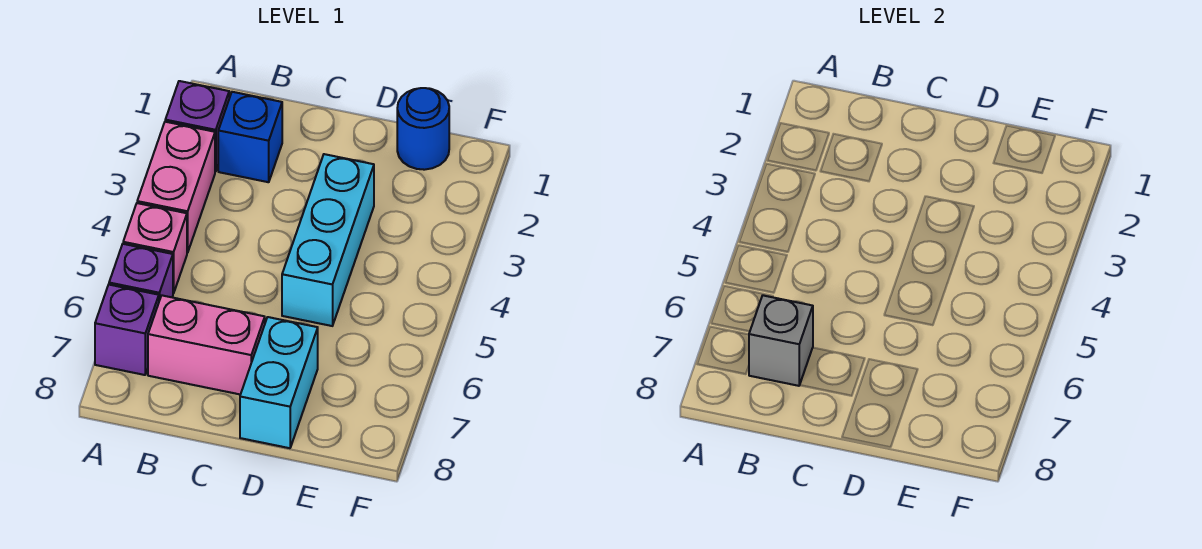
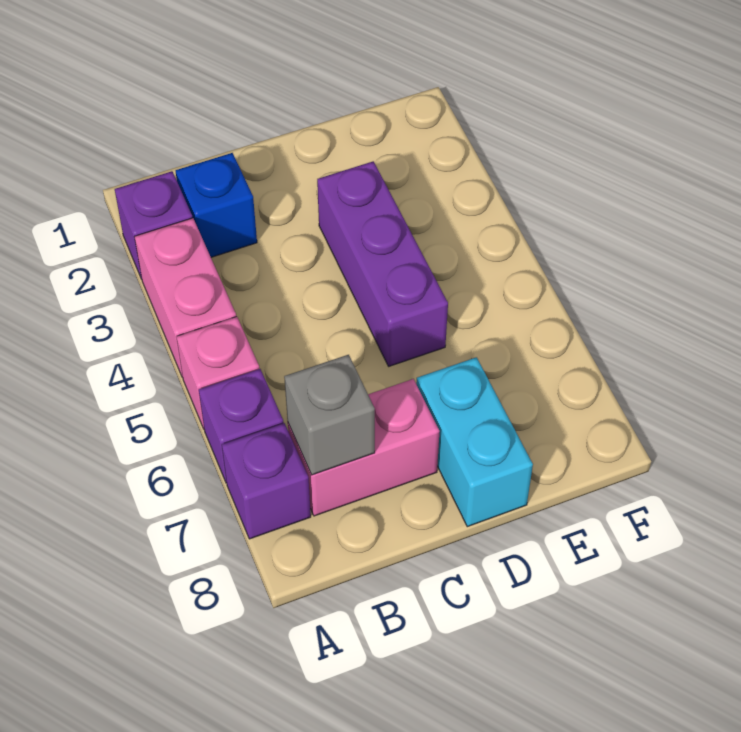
cyan 1x3 brick [282,154,374,326] -> purple 1x3 brick [317,161,448,366]
blue 1x1 round brick [397,88,449,170] -> none

